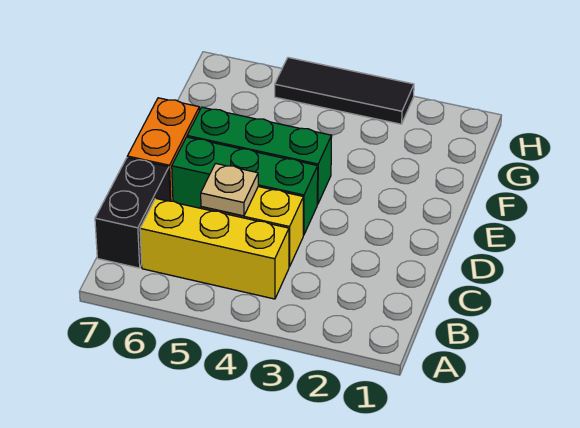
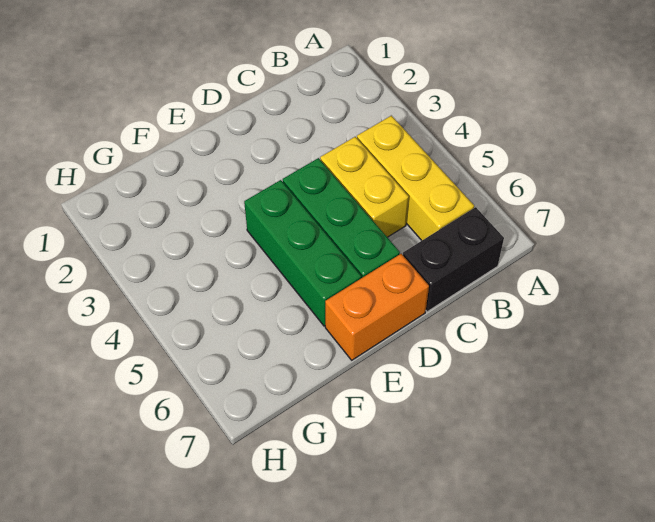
tan 1x1 plate [201,163,258,216] -> none
black 1x3 tile [275,58,414,124] -> none

